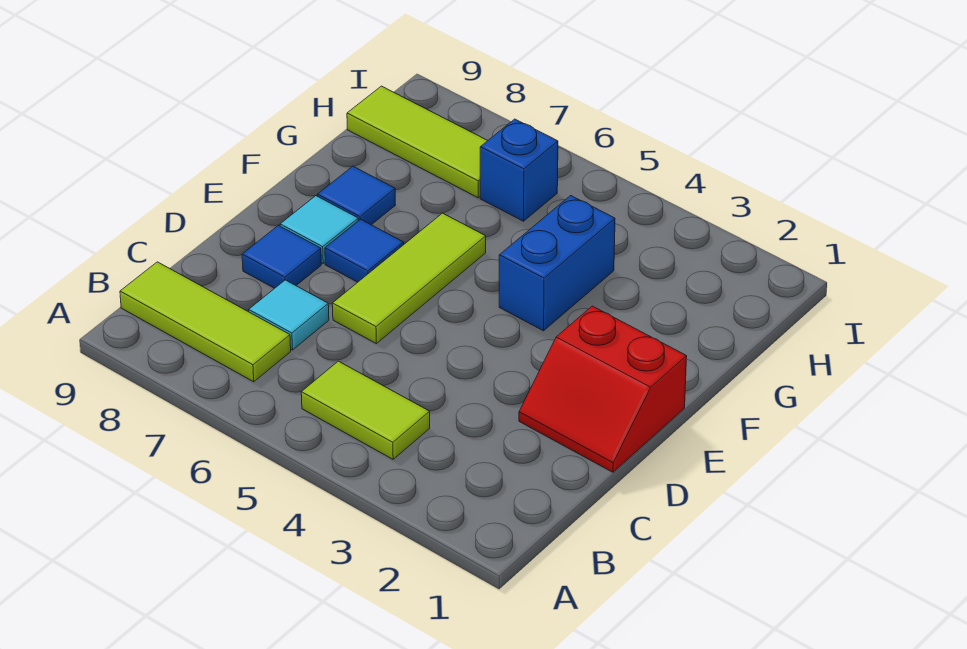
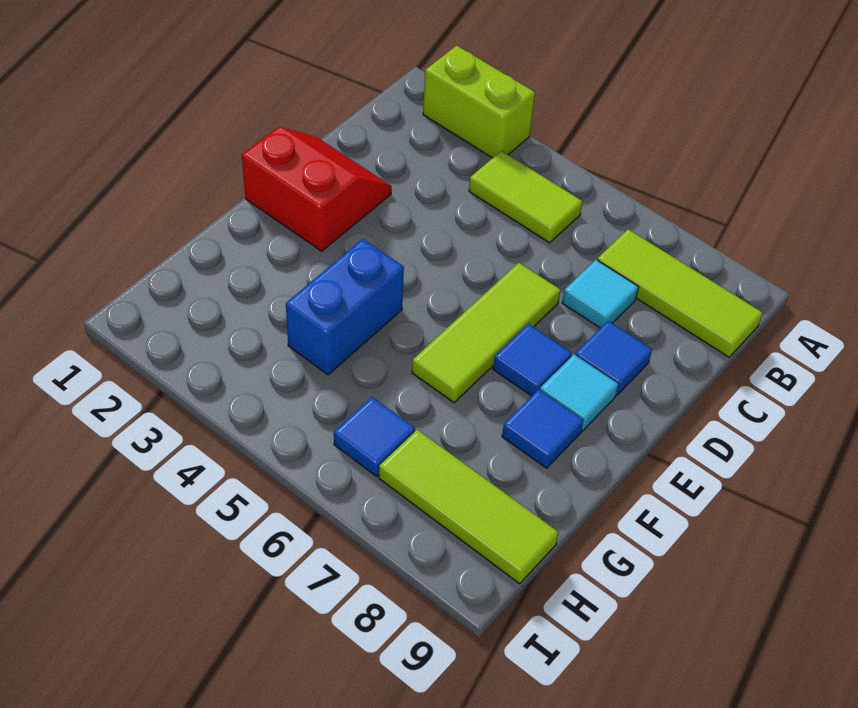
none -> lime 1x2 brick [423,45,535,158]
blue 1x1 brick [480,119,558,221] -> blue 1x1 tile [334,397,415,476]

